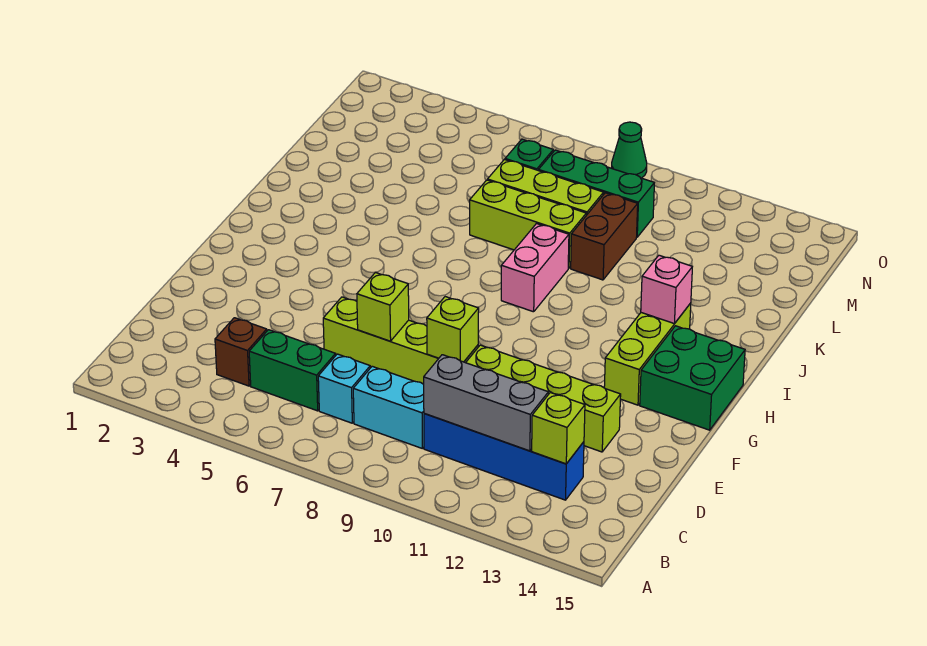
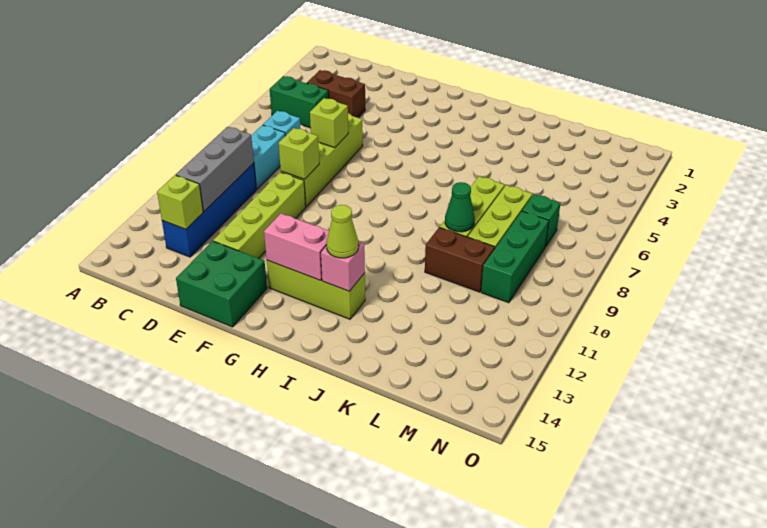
brown 1x1 brick [215,318,267,386] -> brown 1x2 brick [307,70,365,118]
green 1x2 brick [249,330,336,411] -> green 1x2 brick turned to [270,76,329,128]
green 2x2 brick [640,326,745,430] -> green 2x2 brick moved to [176,241,267,327]
pink 1x2 brick [501,224,569,312] -> pink 1x2 brick moved to [264,214,329,281]
none -> lime 1x1 cone [327,205,359,258]
green 1x1 cone [612,122,647,178] -> green 1x1 cone moved to [445,182,475,232]

